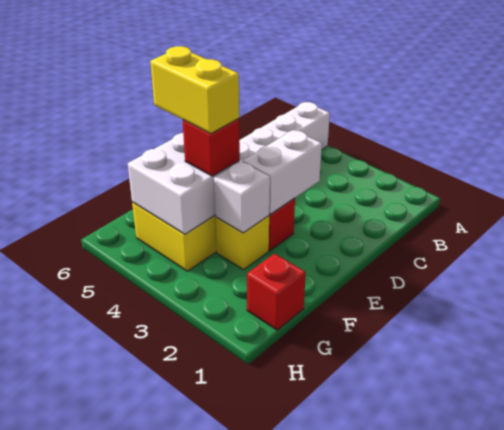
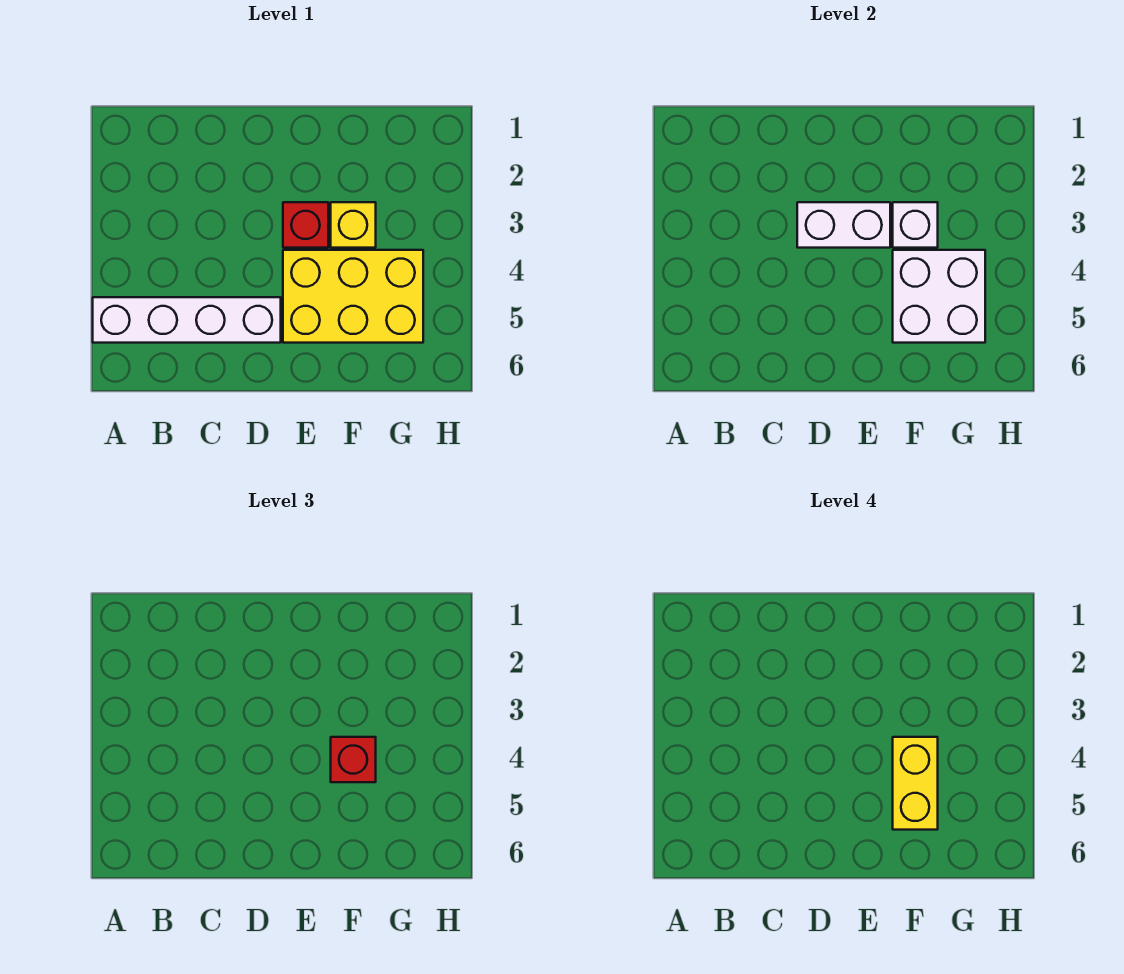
red 1x1 brick [247,254,306,330] -> none

